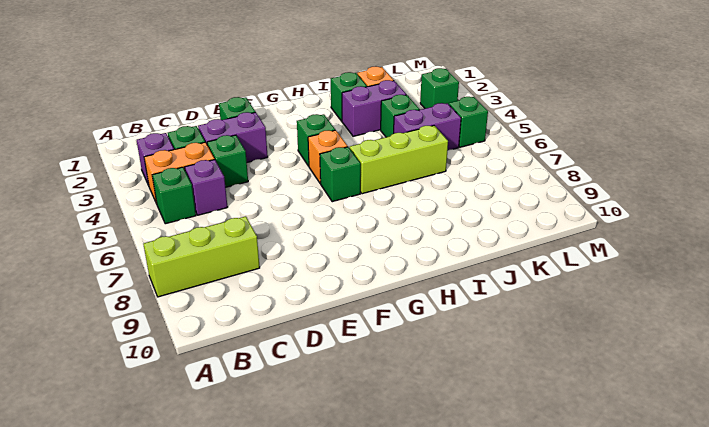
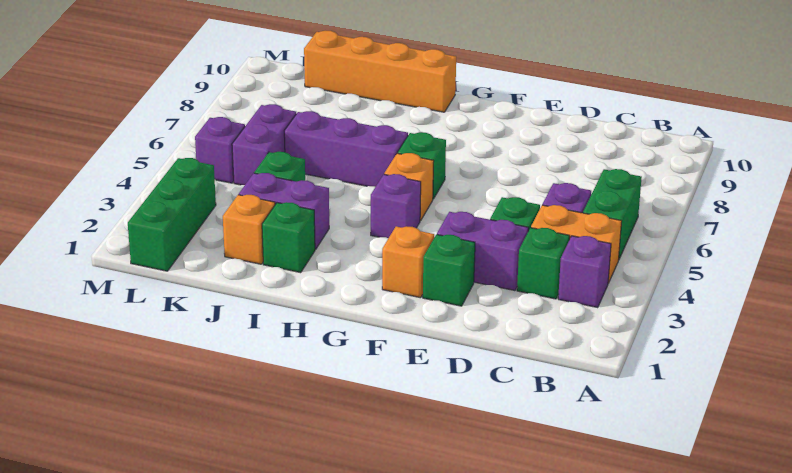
lime 1x3 brick [143,216,260,297] -> none
green 1x1 brick [152,167,196,224] -> green 1x2 brick [583,169,642,259]
none -> orange 1x1 brick [382,226,434,298]
green 1x1 brick [297,114,335,166] -> purple 1x1 brick [371,174,421,238]
lime 1x3 brick [350,126,448,194] -> purple 1x3 brick [284,111,408,187]
none -> orange 1x4 brick [304,31,456,112]
purple 1x2 brick [394,103,461,151] -> purple 1x2 brick turned to [232,104,296,185]
green 1x1 brick [420,68,459,108] -> green 1x3 brick [128,158,216,271]
green 1x1 brick [449,97,488,147] -> purple 1x1 brick [195,117,245,183]

